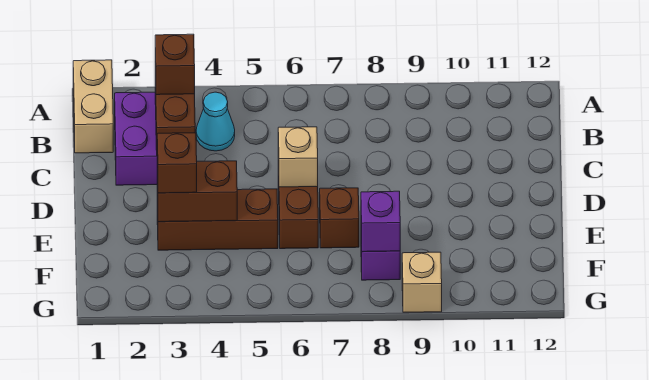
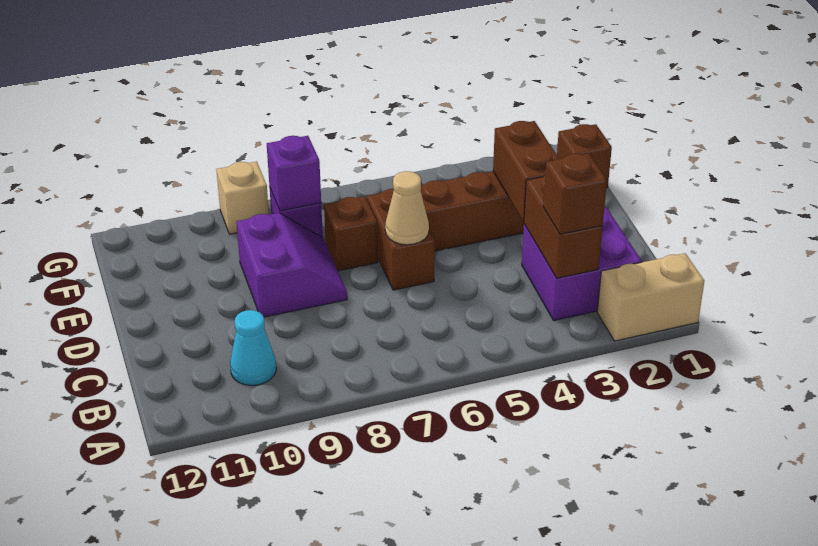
tan 1x2 brick [73,60,113,153] -> tan 1x2 brick turned to [597,253,704,341]
cyan 1x1 cone [196,92,235,151] -> cyan 1x1 cone moved to [230,310,276,386]
tan 1x1 brick [278,127,318,187] -> tan 1x1 cone [385,171,429,245]
none -> purple 2x2 slope [236,213,347,317]
brown 1x2 brick [157,161,237,222] -> brown 1x2 brick turned to [493,121,559,222]
brown 1x1 brick [157,133,197,193] -> brown 1x1 brick moved to [557,124,612,188]

